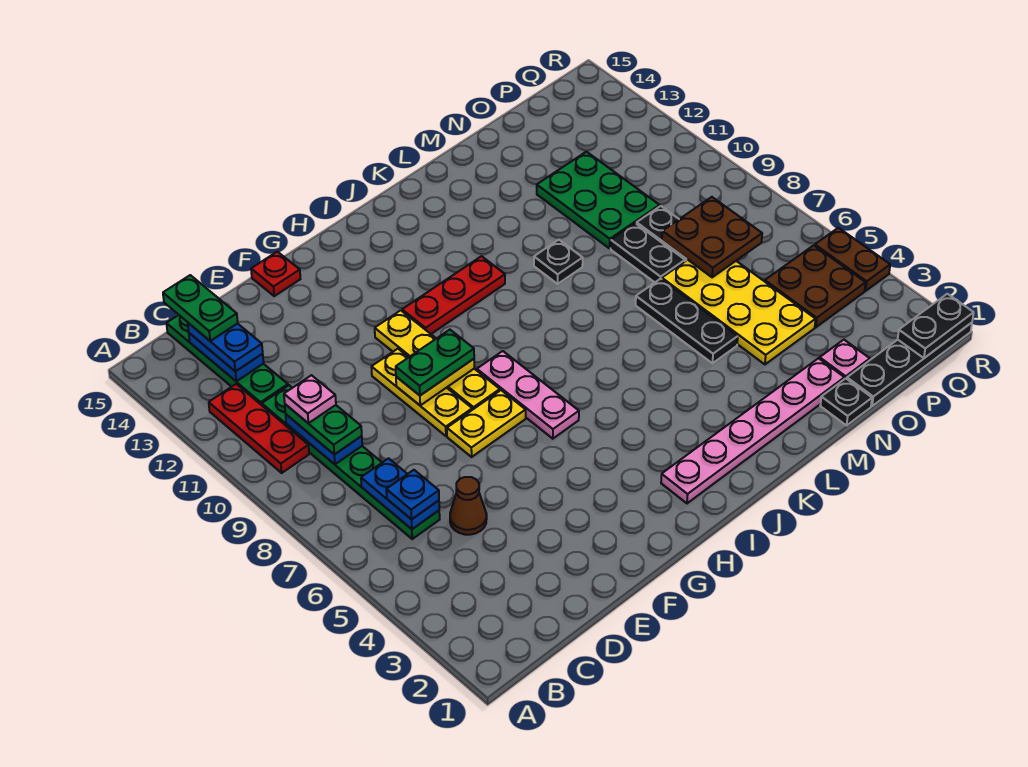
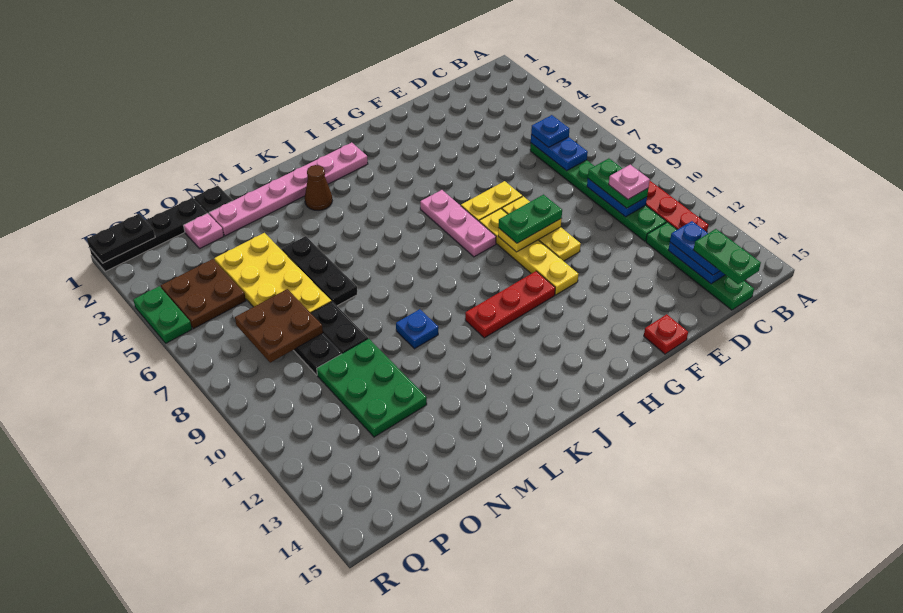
brown 1x1 cone [450,477,487,535] -> brown 1x1 cone moved to [305,165,332,211]
black 1x1 plate [534,240,583,284] -> blue 1x1 plate [396,309,438,349]
brown 1x2 plate [815,228,890,291] -> green 1x2 plate [133,286,192,343]

